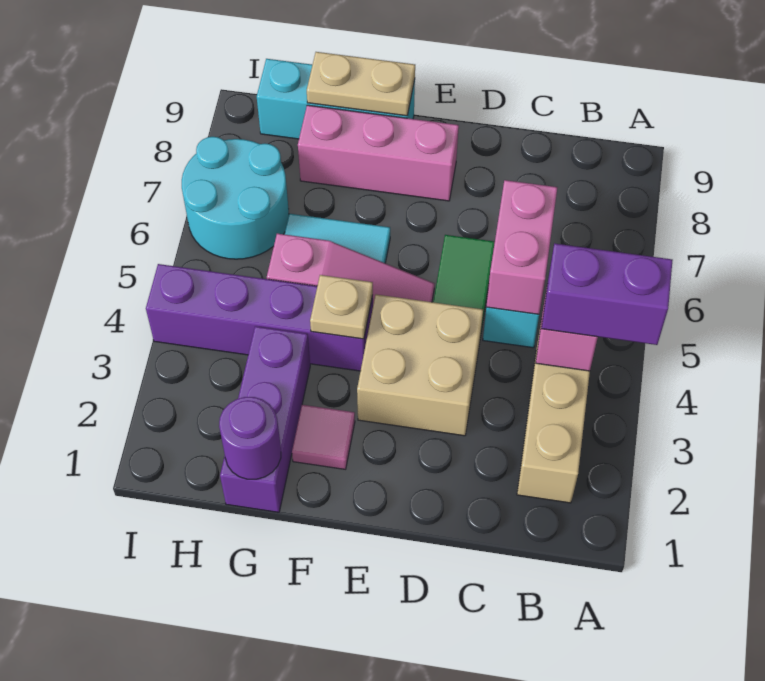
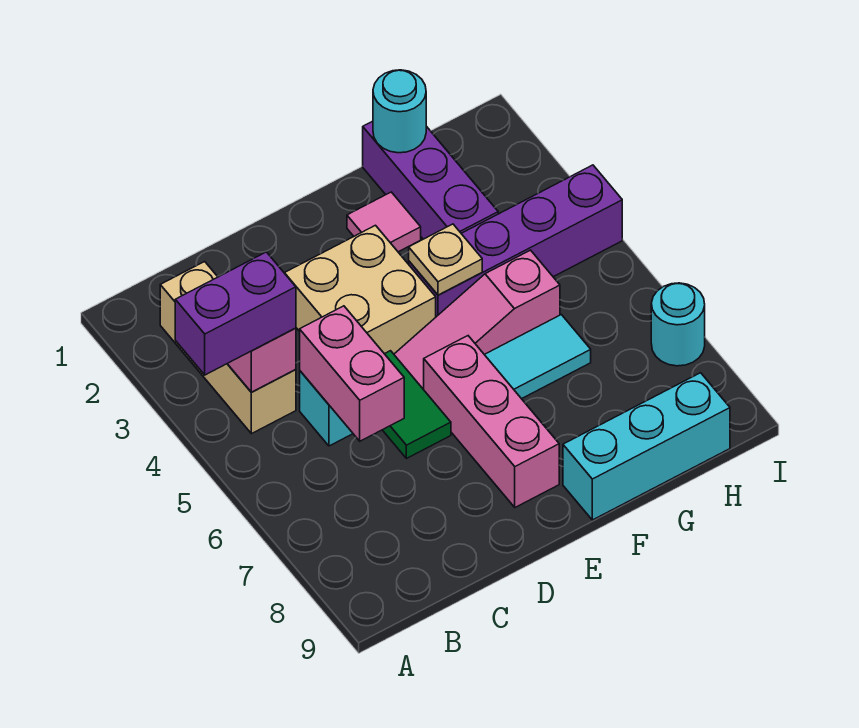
pink 1x3 brick [298,105,459,201] -> pink 1x3 brick turned to [423,336,559,507]
tan 1x2 plate [307,52,415,116] -> none
purple 1x1 round brick [219,397,281,479] -> cyan 1x1 round brick [373,70,426,153]
cyan 2x2 round brick [182,137,289,259] -> cyan 1x1 round brick [651,283,705,366]

